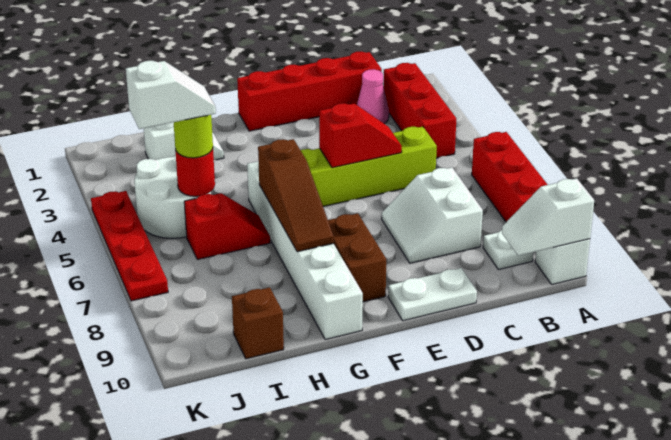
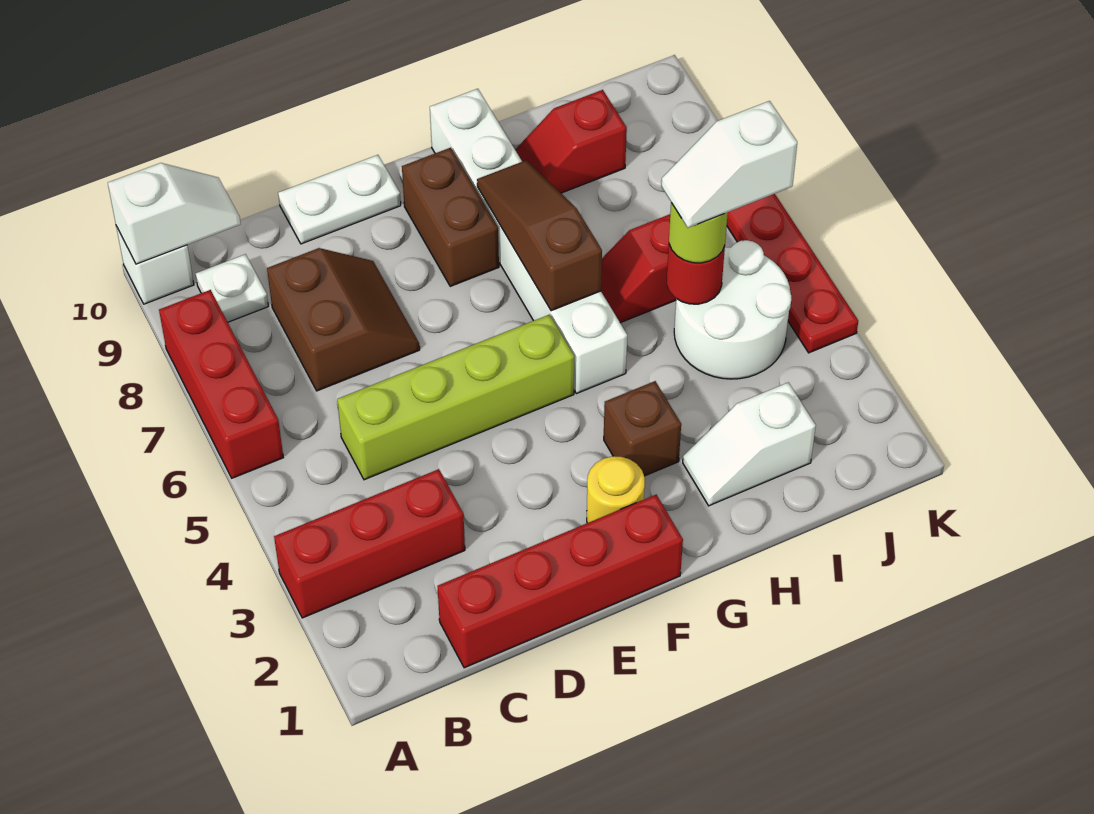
red 1x3 brick [383,63,456,158] -> red 1x3 brick turned to [274,469,465,618]
pink 1x1 cone [357,69,389,123] -> none
white 2x2 slope [382,168,483,263] -> brown 2x2 slope [267,248,420,391]
red 1x2 slope [319,103,402,168] -> red 1x2 slope moved to [515,90,627,193]
none -> yellow 1x1 round brick [587,456,645,523]
brown 1x1 brick [232,287,284,359] -> brown 1x1 brick moved to [604,381,681,476]

